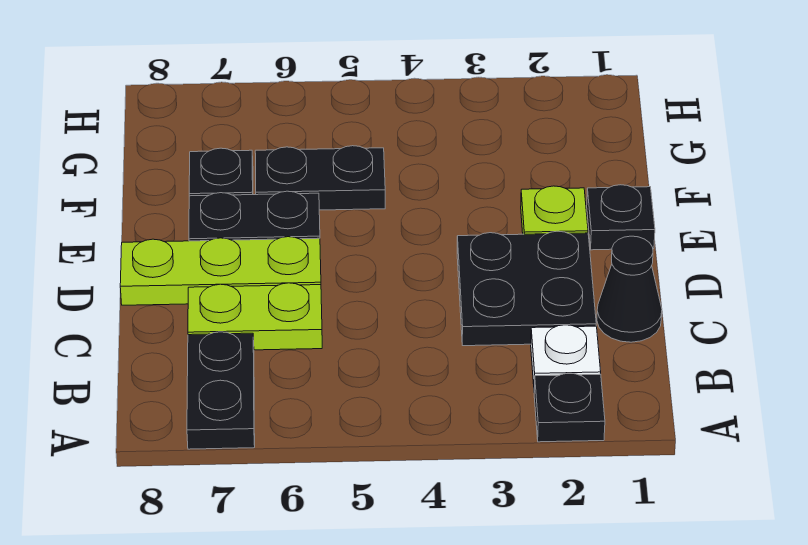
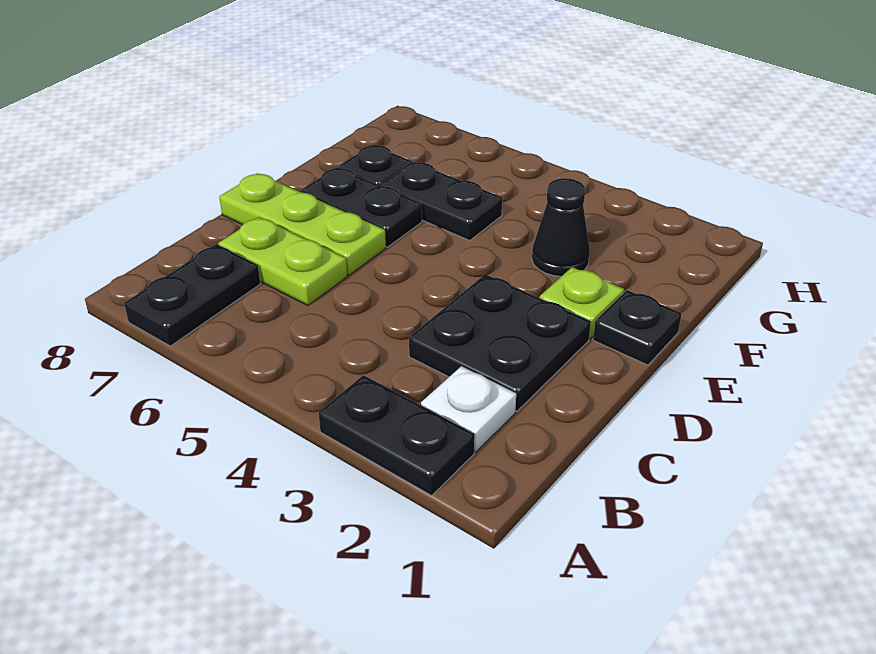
black 1x1 plate [534,373,605,442] -> black 1x2 plate [319,375,475,496]
black 1x1 cone [597,236,662,342] -> black 1x1 cone moved to [532,178,590,276]

